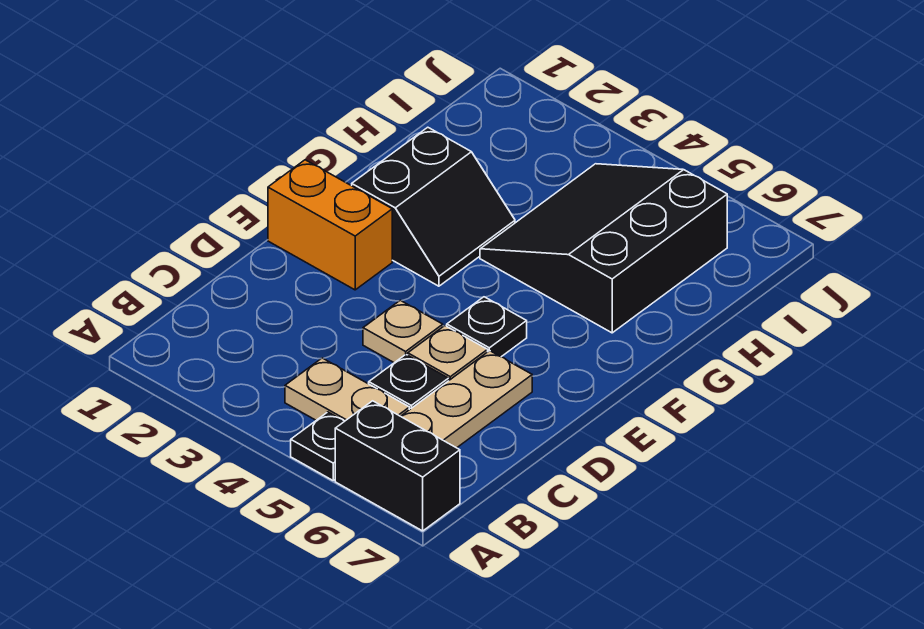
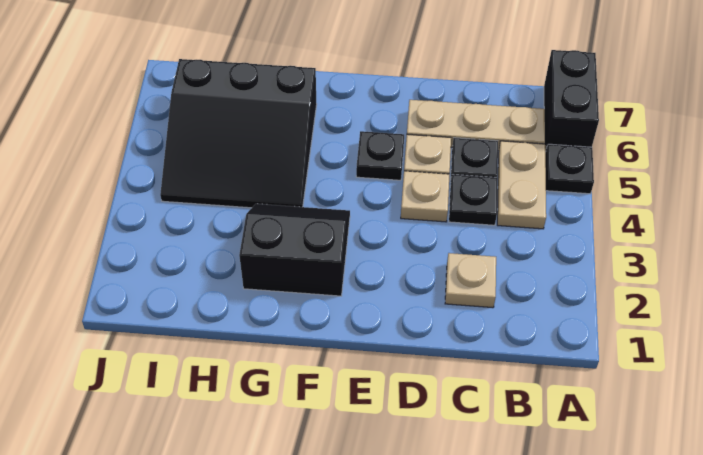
none -> tan 1x1 plate [445,253,496,308]
none -> black 1x1 plate [449,174,498,225]
orange 1x2 brick [268,160,392,290] -> none

